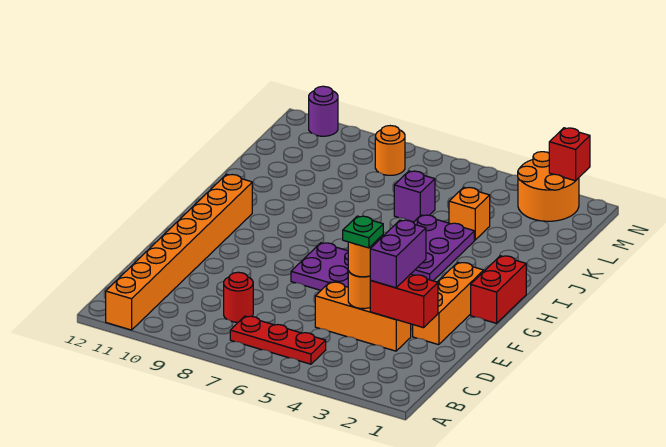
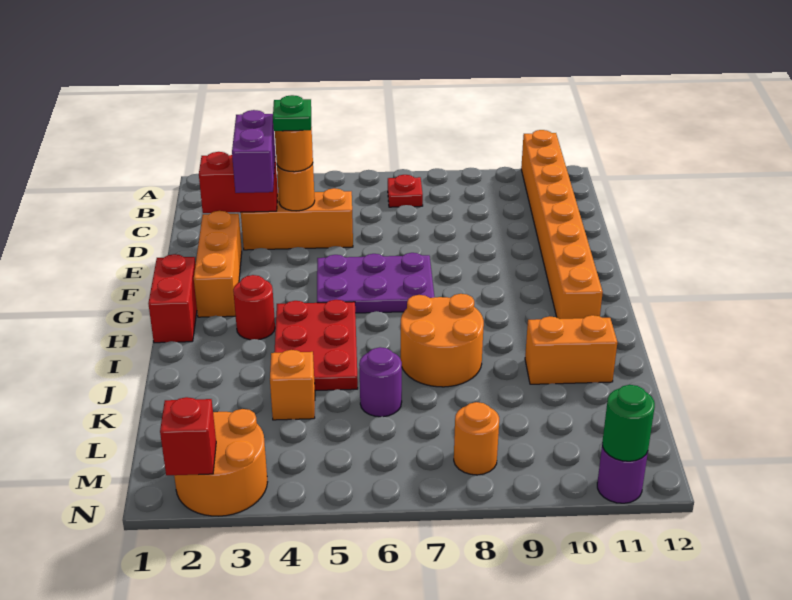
red 1x3 plate [230,316,326,364] -> red 1x1 plate [388,175,423,207]
red 1x1 round brick [224,272,253,322] -> red 1x1 round brick moved to [233,275,275,340]
purple 2x3 plate [411,215,474,281] -> red 2x3 plate [274,300,358,391]
none -> orange 2x2 round brick [401,294,484,387]
none -> orange 1x2 brick [525,315,617,384]
purple 1x1 brick [394,171,435,222] -> purple 1x1 round brick [359,347,402,417]
none -> green 1x1 round brick [602,385,655,461]

